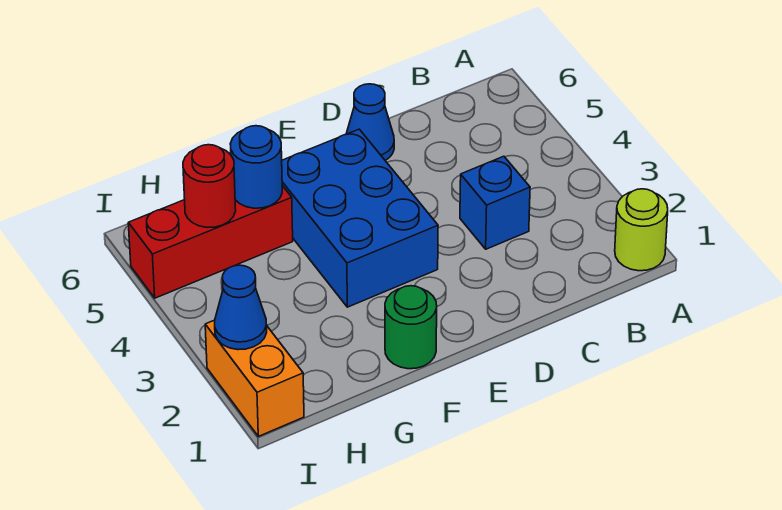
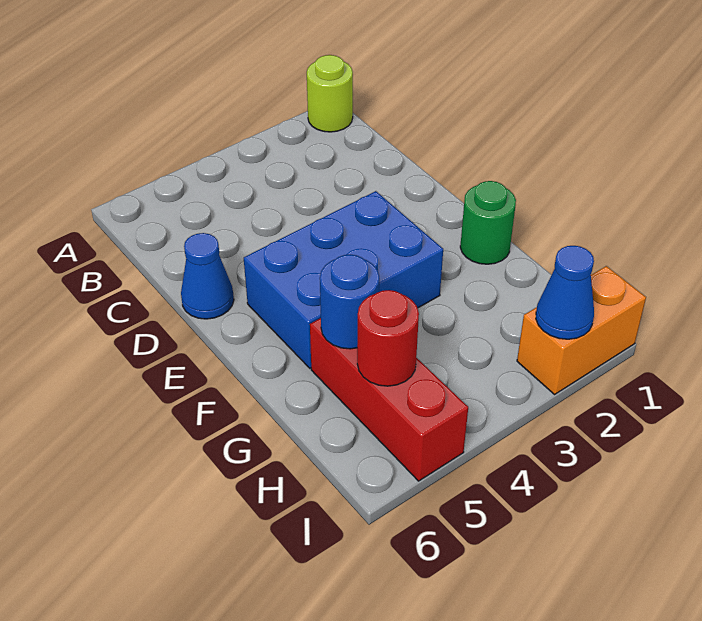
blue 1x1 brick [460,156,530,249] -> none

